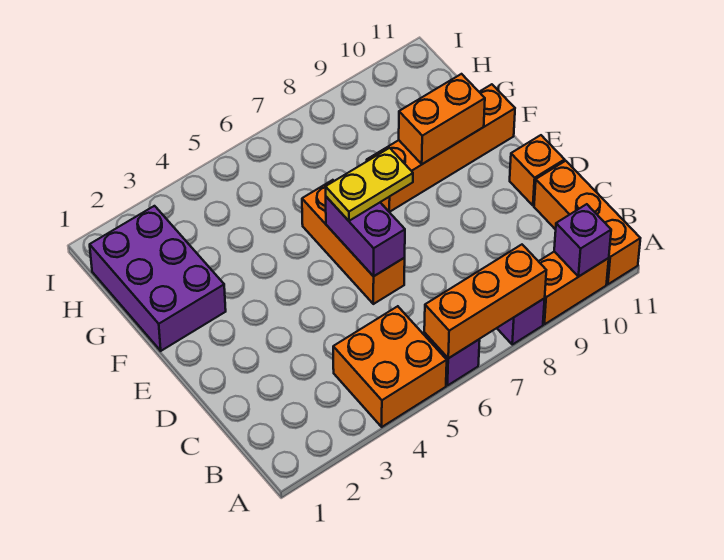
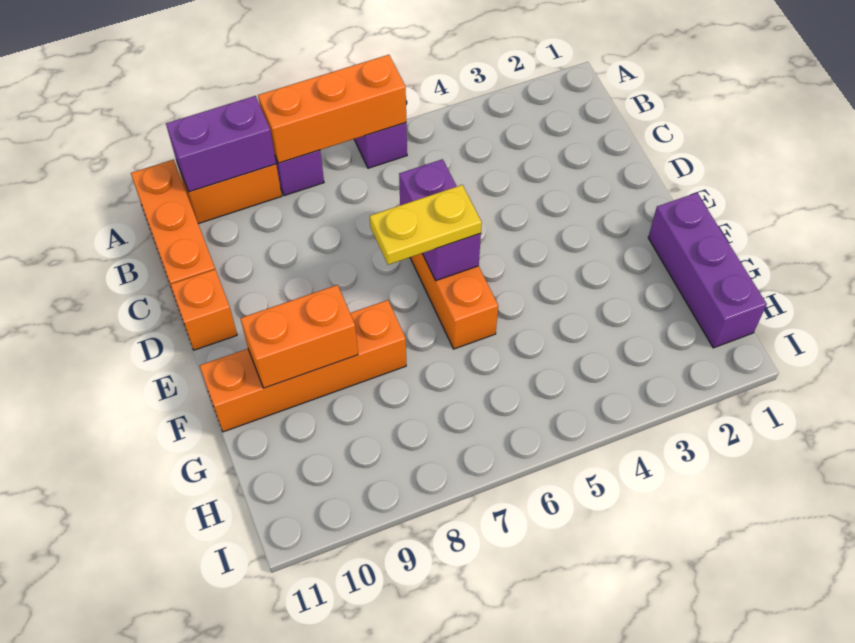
orange 2x2 brick [333,306,447,427] -> none
purple 1x1 brick [554,204,611,277] -> purple 1x2 brick [166,96,276,192]
purple 2x3 brick [90,206,226,351] -> purple 1x3 brick [648,193,767,348]

